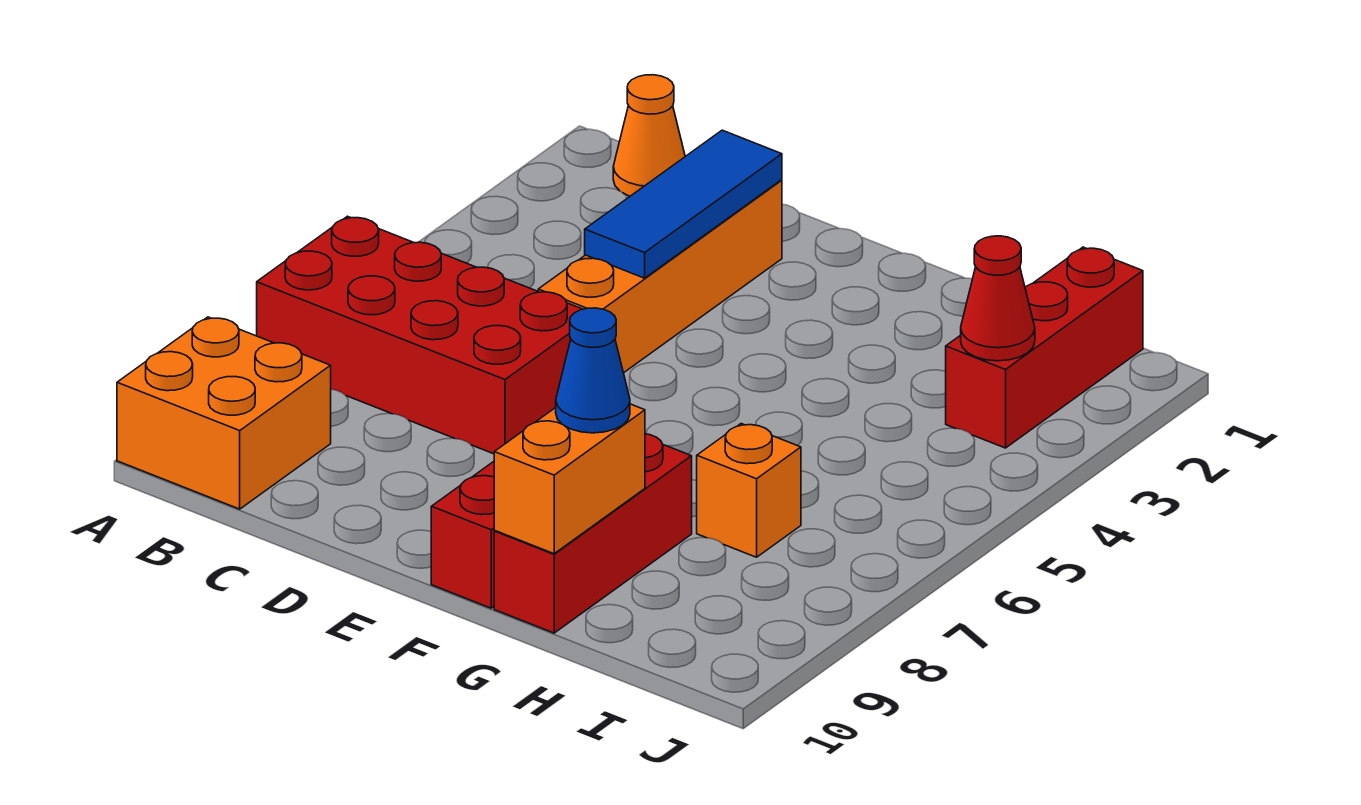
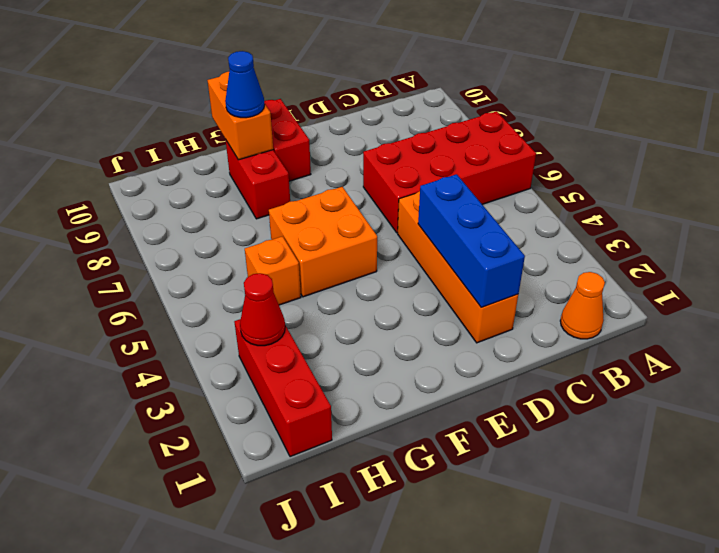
orange 2x2 brick [117,317,331,509] -> orange 2x2 brick moved to [269,187,377,297]
blue 1x3 tile [585,130,782,278] -> blue 1x3 brick [418,174,525,307]
red 1x3 brick [494,434,692,633] -> red 1x2 brick [225,139,290,219]
orange 1x1 brick [697,424,801,557] -> orange 1x1 brick moved to [245,236,301,305]

